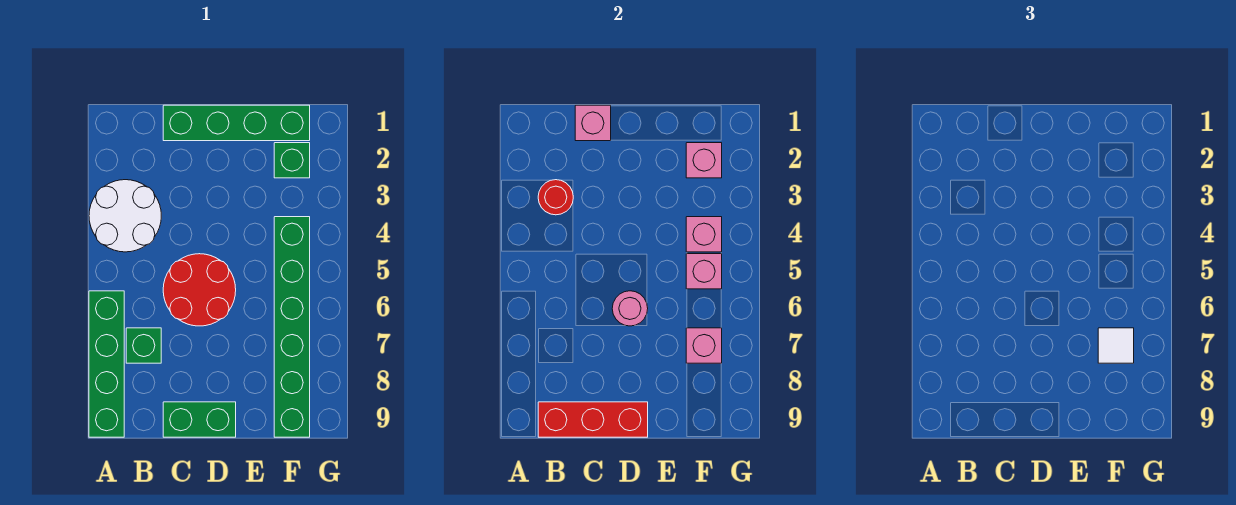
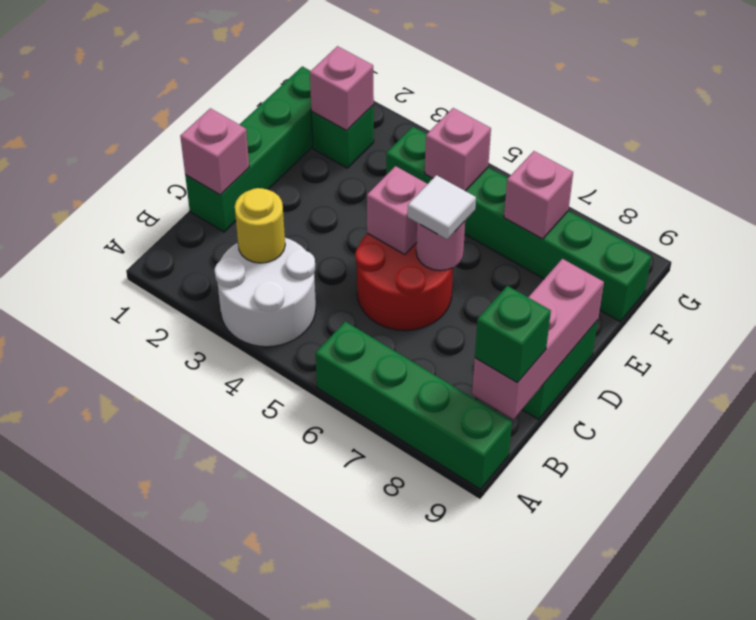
red 1x1 round brick [538,180,573,215] -> yellow 1x1 round brick [235,188,285,263]
green 1x1 brick [126,328,161,363] -> green 1x1 brick moved to [475,286,551,382]
red 1x3 brick [538,402,648,437] -> pink 1x3 brick [472,259,604,419]
pink 1x1 brick [686,217,722,252] -> pink 1x1 brick moved to [367,166,427,254]
white 1x1 tile [1098,328,1134,363] -> white 1x1 tile moved to [408,175,476,239]

